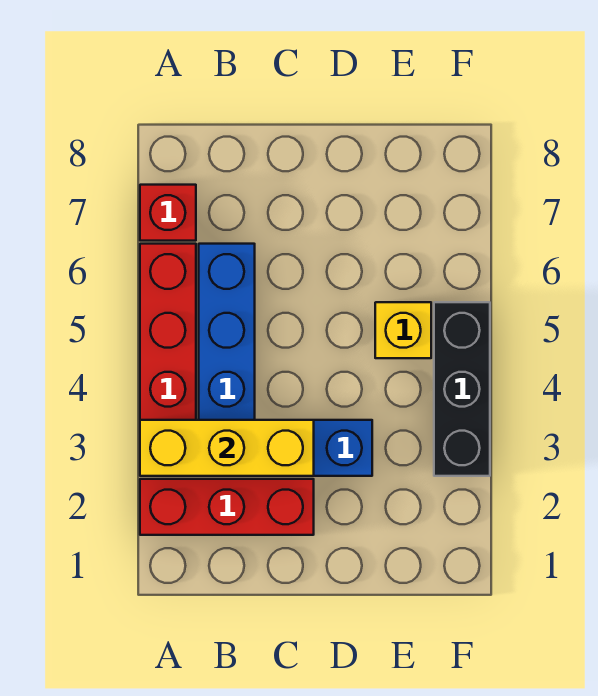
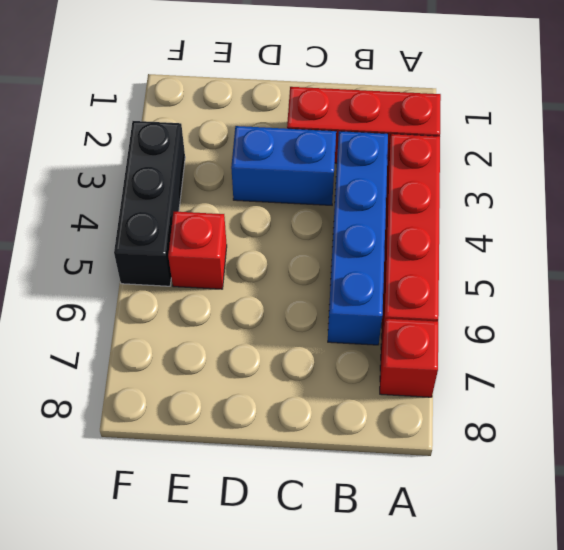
yellow 1x3 brick [140,420,314,476] -> none
yellow 1x1 brick [375,302,431,358] -> red 1x1 brick [168,212,227,289]

